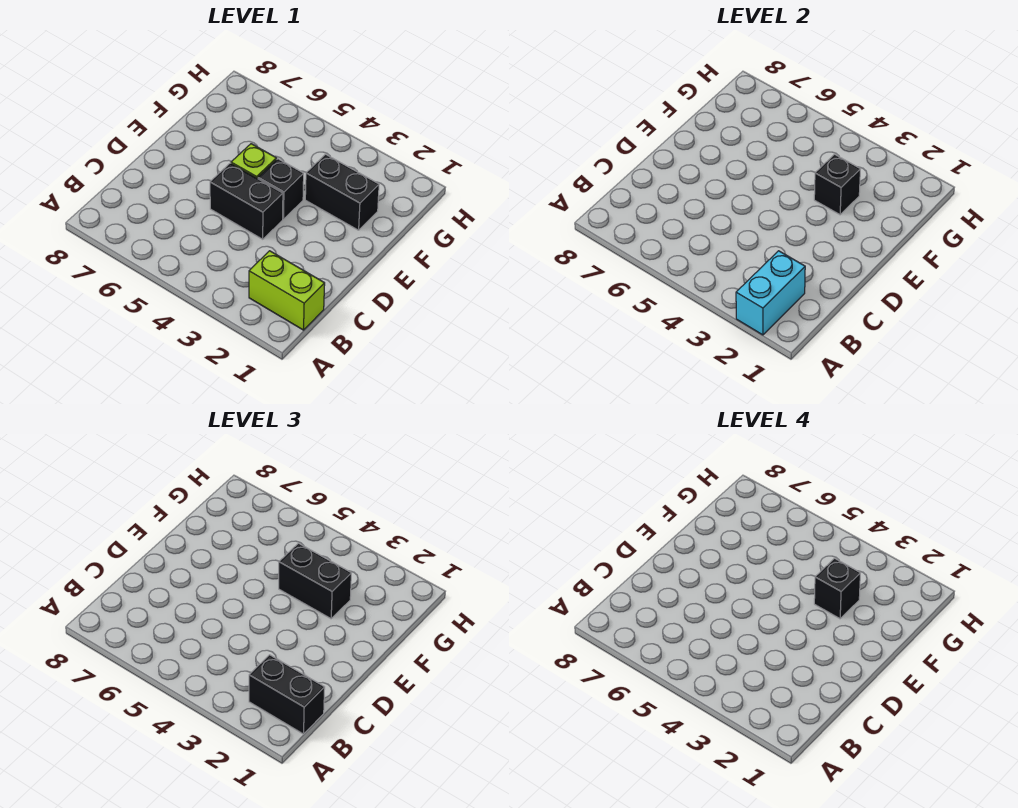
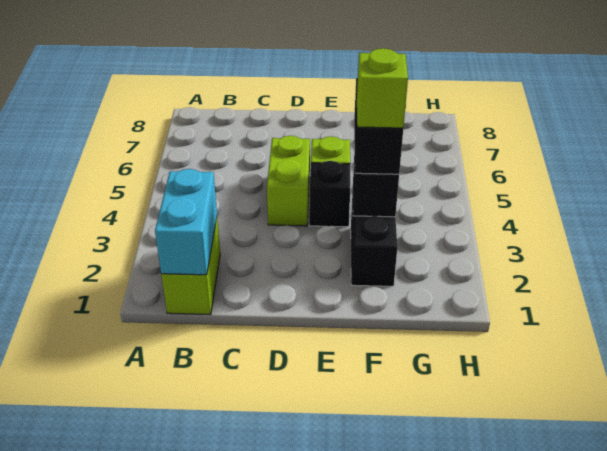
cyan 1x2 brick [736,251,805,335] -> cyan 1x2 brick turned to [155,169,217,275]
black 1x2 brick [249,655,325,734] -> none
black 1x2 brick [210,163,283,239] -> lime 1x2 brick [267,136,310,226]
black 1x1 brick [814,558,860,619] -> lime 1x1 brick [357,48,408,128]

